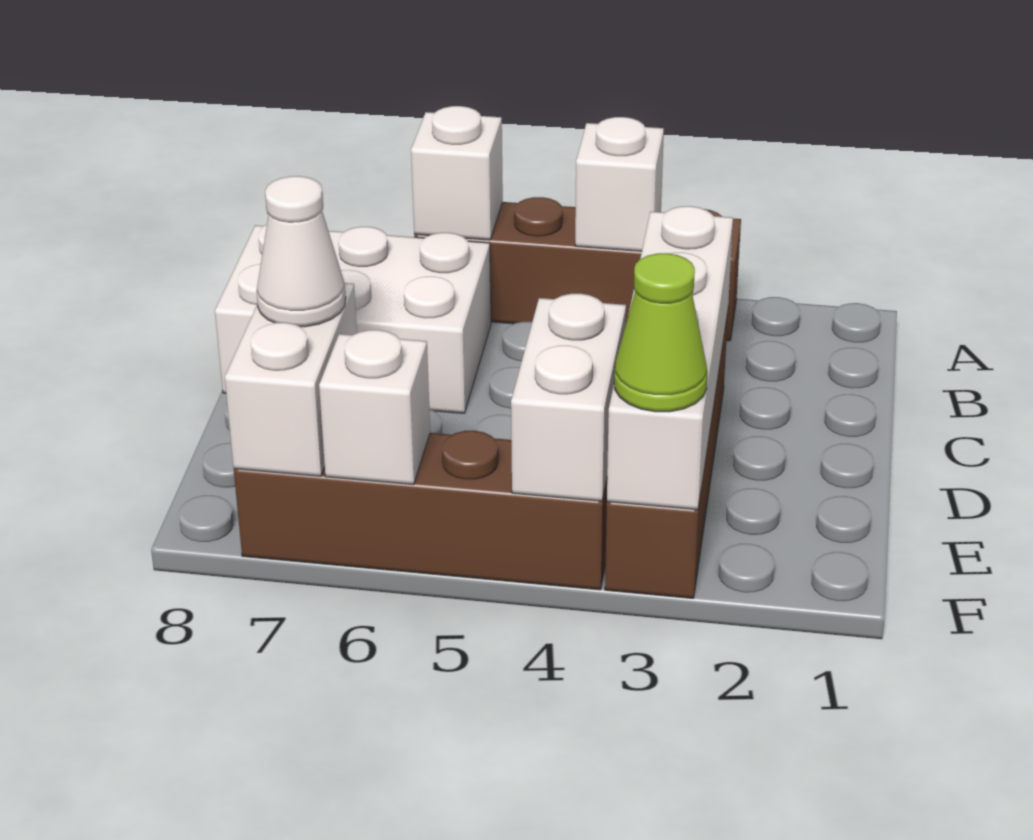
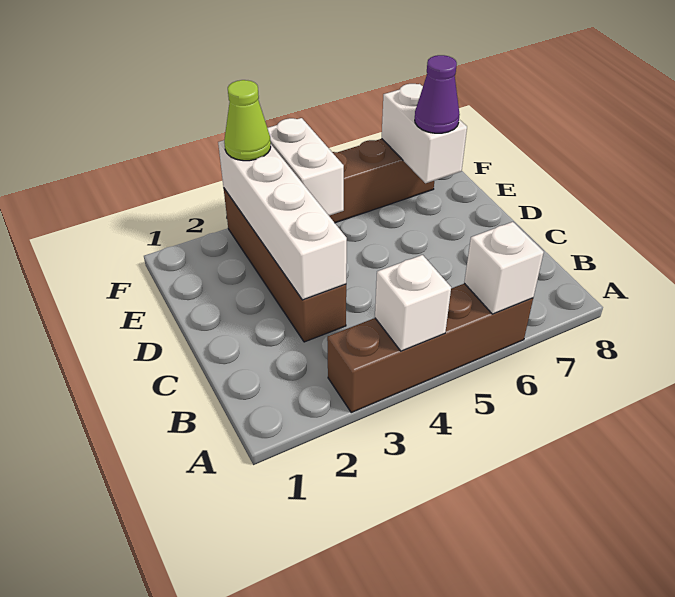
white 2x3 brick [215,225,491,413] -> none
white 1x1 cone [256,176,346,327] -> purple 1x1 cone [415,55,460,133]
white 1x1 brick [319,330,430,485] -> none

